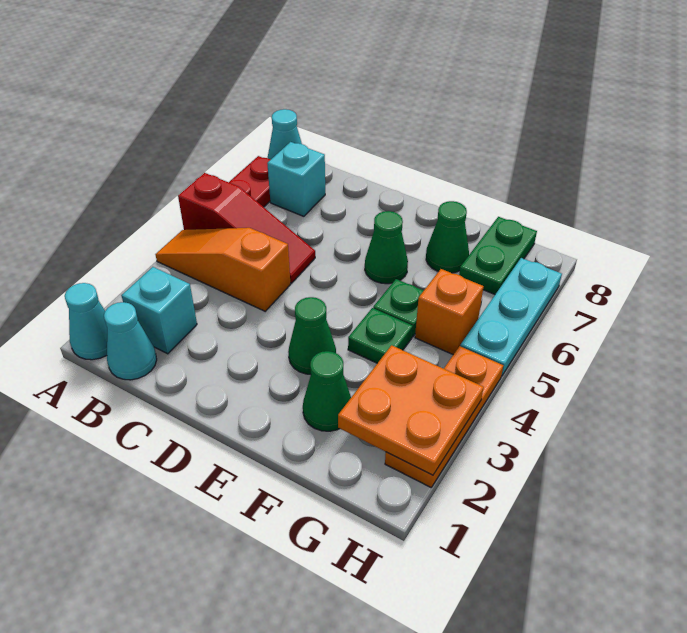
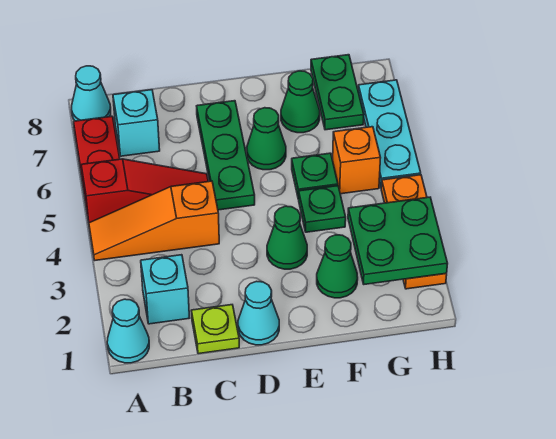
cyan 1x1 cone [104,302,157,380] -> cyan 1x1 cone moved to [238,281,279,345]
none -> lime 1x1 plate [191,305,239,354]
none -> green 1x3 plate [197,101,255,210]
orange 2x2 plate [338,345,484,475] -> green 2x2 plate [348,197,448,284]

